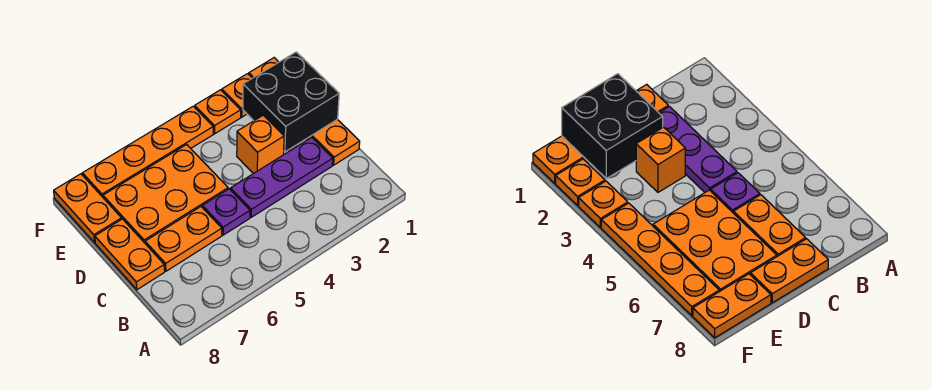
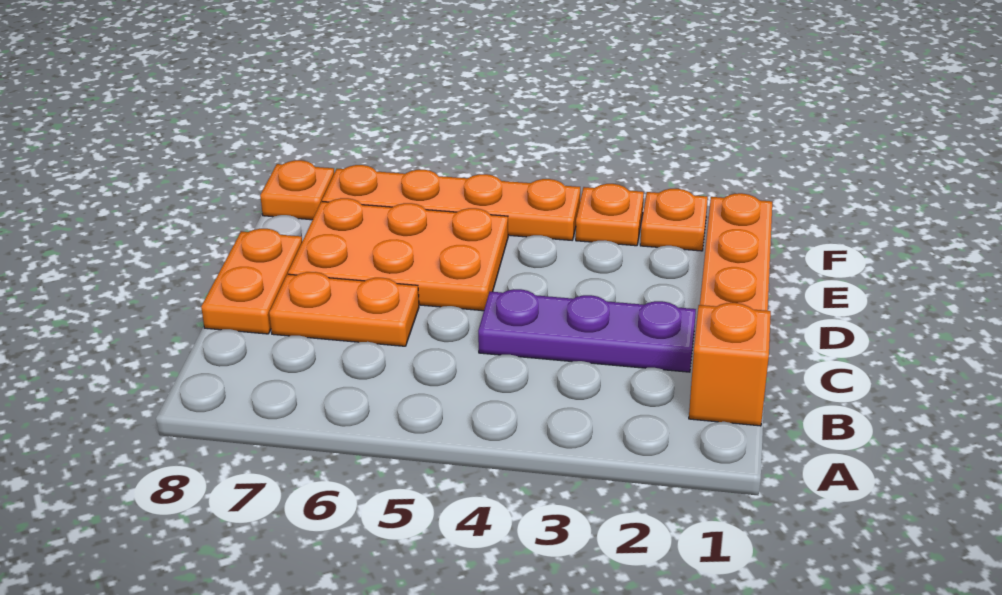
purple 1x1 plate [202,189,250,235] -> none
black 2x2 brick [243,52,339,152] -> none
orange 1x1 brick [237,115,284,174] -> orange 1x1 brick moved to [689,303,771,426]
orange 1x2 plate [54,174,122,243] -> orange 1x1 plate [260,160,334,220]

